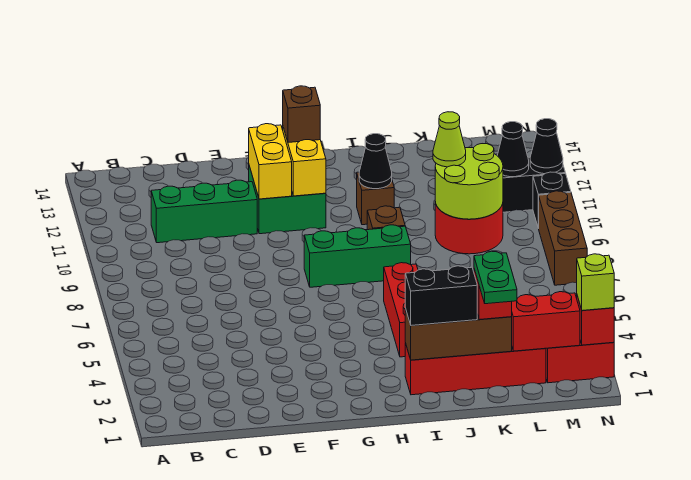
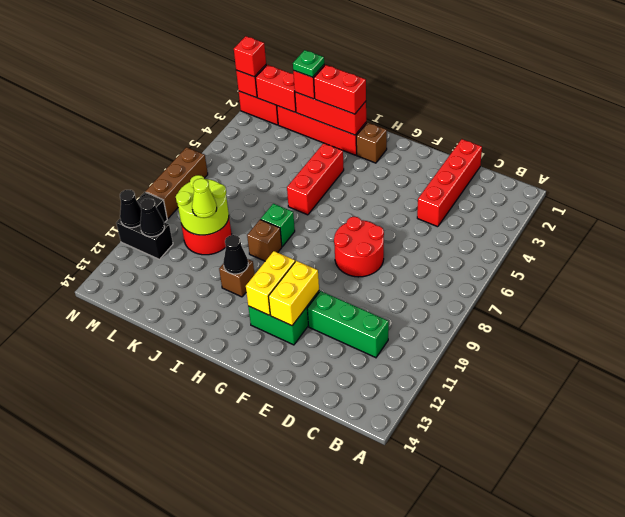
none -> red 1x4 brick [417,139,482,227]
none -> red 2x2 round brick [334,217,384,277]
green 1x3 brick [304,225,411,287] -> green 1x1 brick [261,204,295,247]
brown 1x1 brick [283,86,320,142] -> brown 1x1 brick moved to [356,122,387,163]
brown 1x3 brick [405,308,512,360] -> red 1x3 brick [295,92,366,135]
black 1x2 brick [405,266,477,326] -> red 1x2 brick [314,65,366,114]
green 1x2 plate [474,251,517,304] -> green 1x1 plate [293,50,324,77]
lime 1x1 brick [577,254,614,310] -> red 1x1 brick [234,36,266,77]

